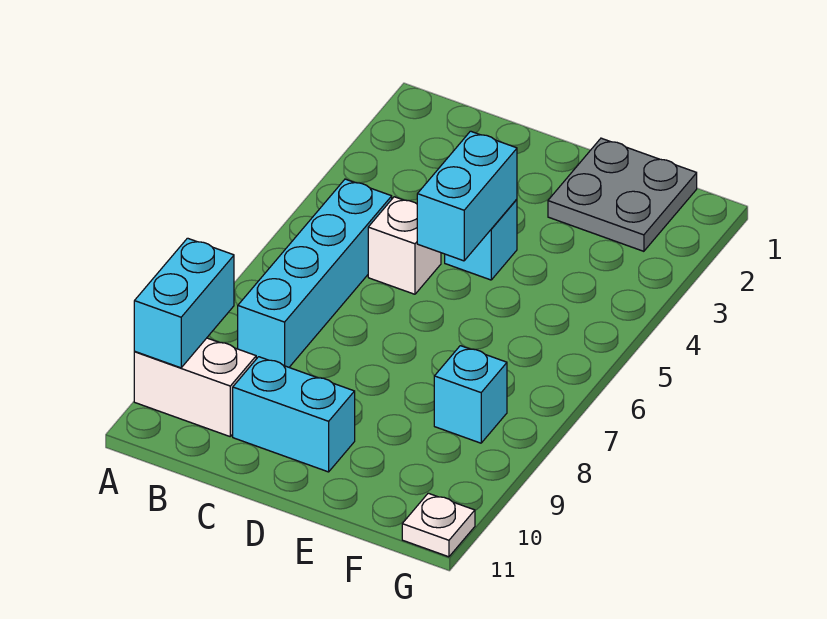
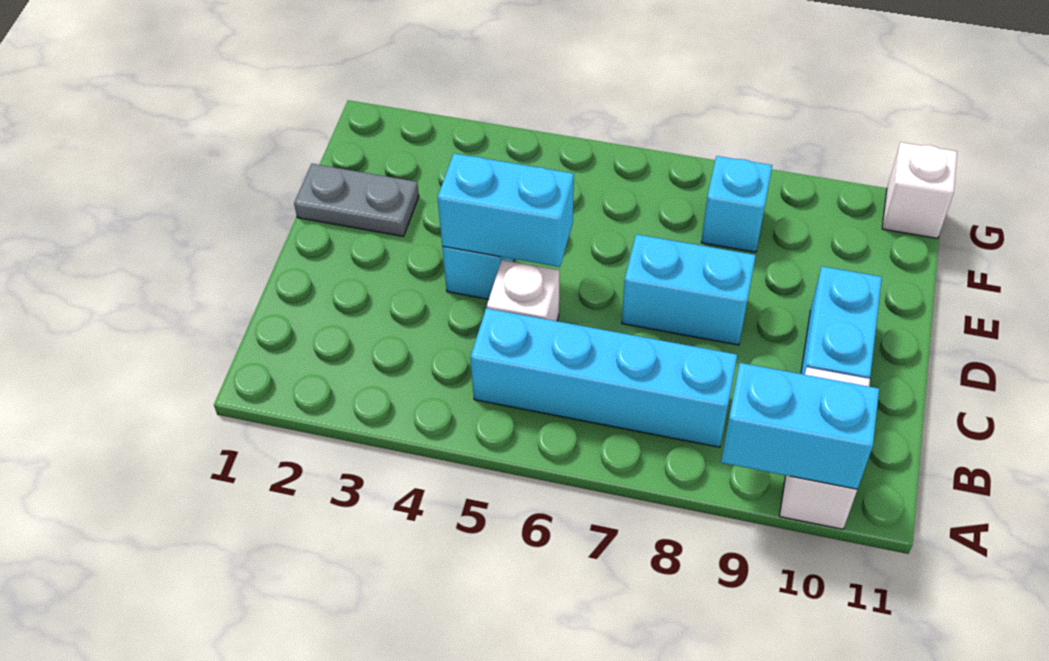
none -> cyan 1x2 brick [622,234,756,345]
grey 2x2 plate [548,138,697,251] -> grey 1x2 plate [294,164,419,237]
white 1x1 plate [402,493,475,557] -> white 1x1 brick [882,142,957,238]

